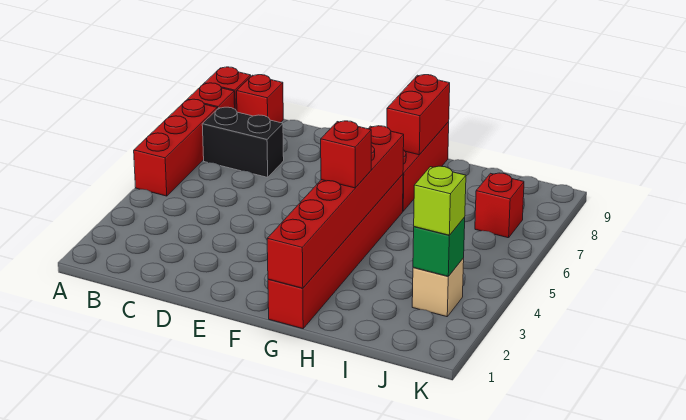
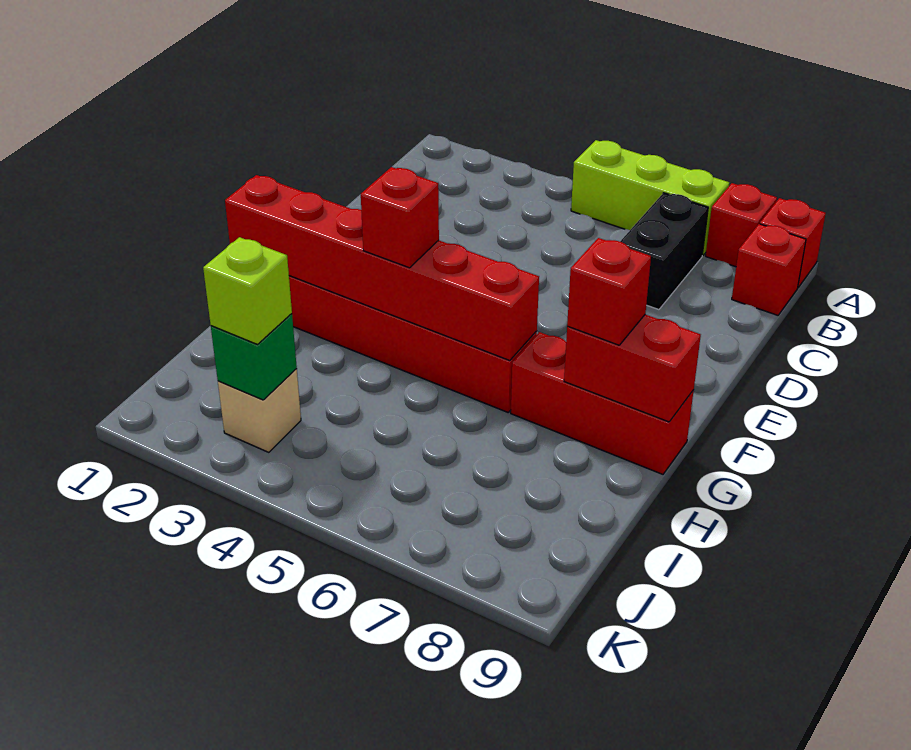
red 1x3 brick [134,99,217,196] -> lime 1x3 brick [571,140,729,255]
red 1x1 brick [475,173,524,238] -> red 1x1 brick moved to [567,238,651,345]

